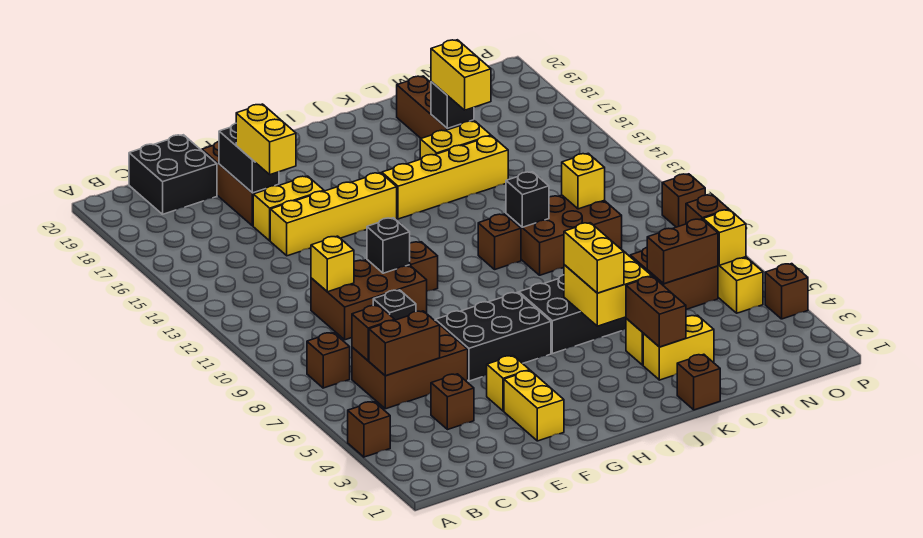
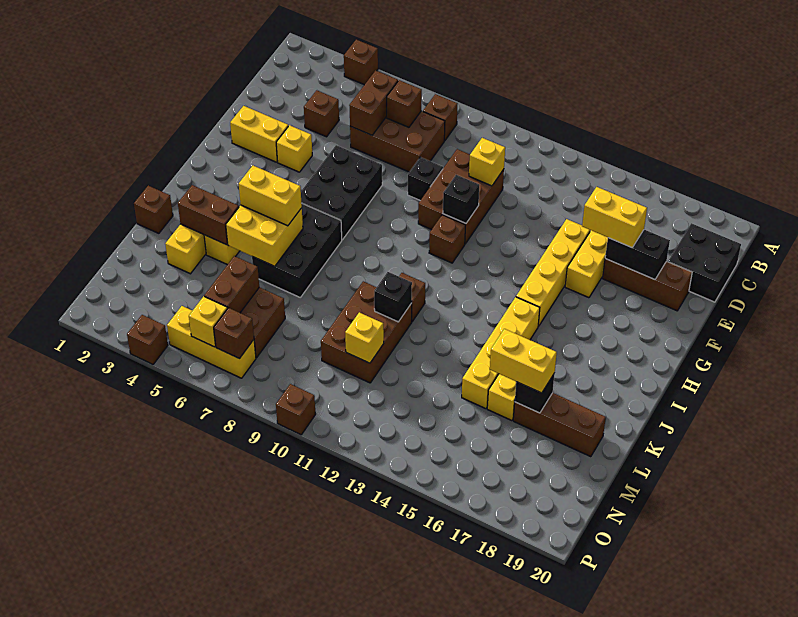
brown 2x3 brick [352,320,468,409] -> brown 2x3 brick turned to [350,111,445,172]

